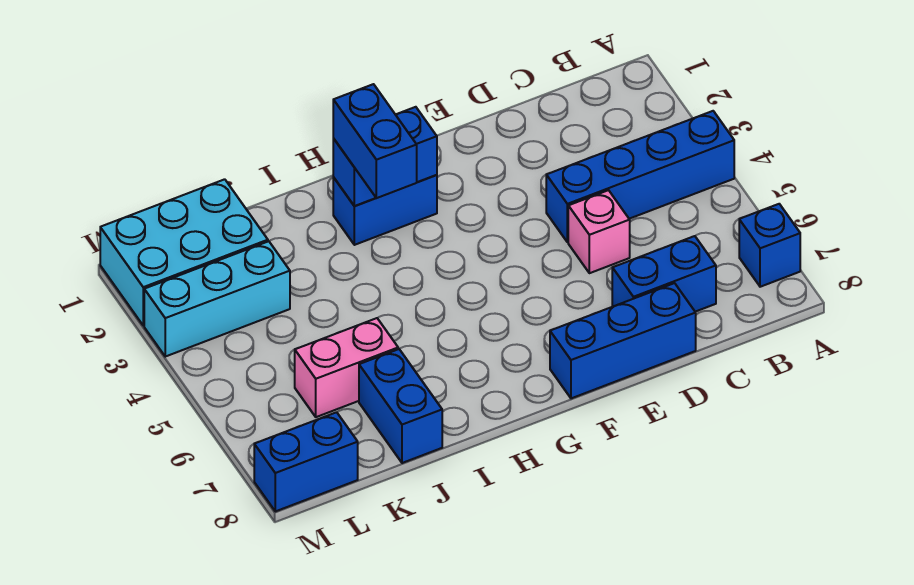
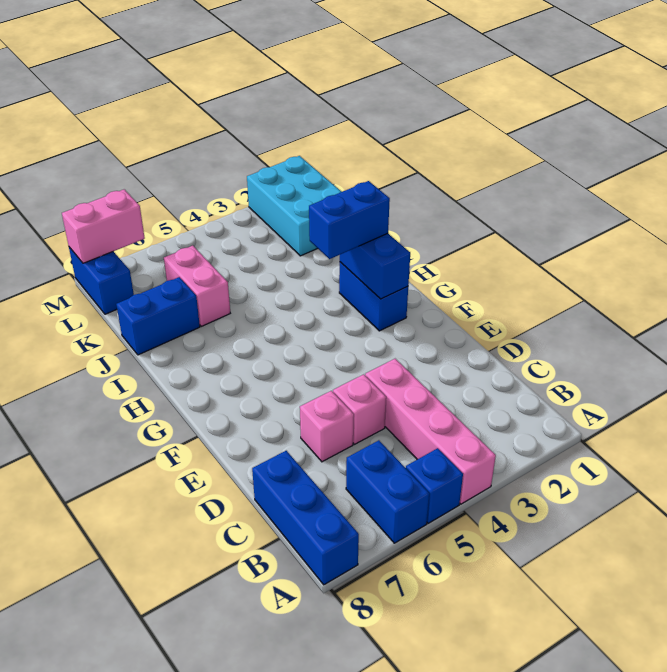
blue 1x4 brick [546,111,734,242] -> pink 1x4 brick [365,359,496,504]
blue 1x1 brick [739,204,800,287] -> blue 1x1 brick moved to [406,448,463,523]
blue 1x2 brick [612,236,716,312] -> blue 1x2 brick moved to [346,440,429,543]
none -> pink 1x1 brick [300,391,354,462]
blue 1x3 brick [550,283,696,398] -> blue 1x3 brick moved to [252,451,359,585]
cyan 1x3 brick [144,241,290,357] -> none
none -> pink 1x2 brick [62,189,145,263]

